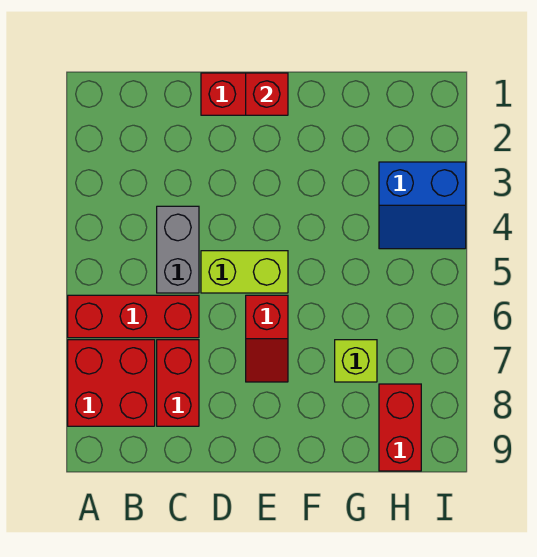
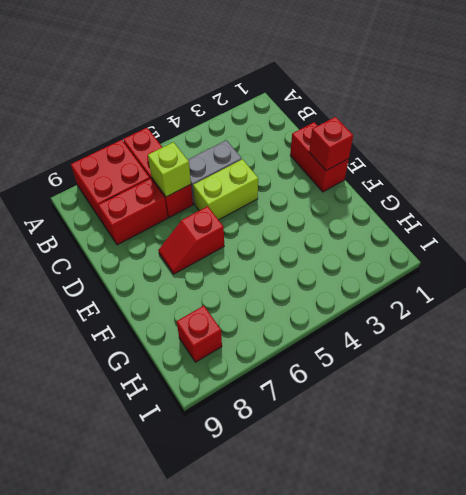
lime 1x2 brick [201,251,288,293] -> lime 1x2 brick turned to [193,159,258,220]
lime 1x1 brick [335,340,377,382] -> lime 1x1 brick moved to [148,142,191,197]
blue 2x2 slope [379,162,466,249] -> none
red 1x2 brick [379,384,421,471] -> red 1x1 brick [177,306,222,362]

